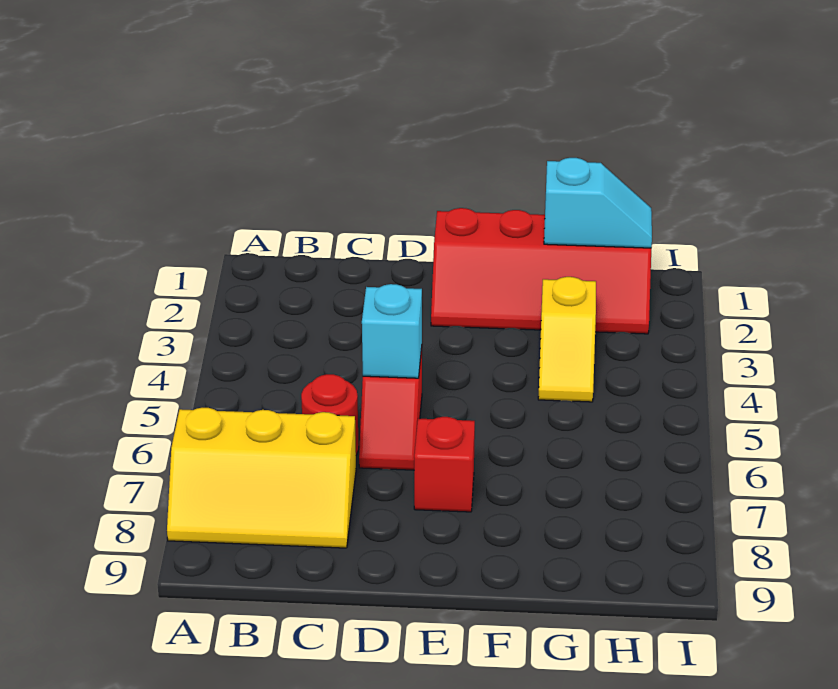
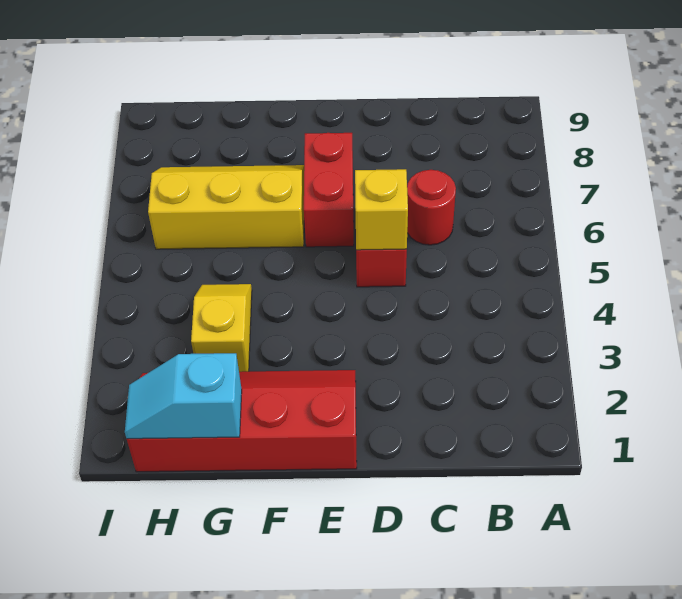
yellow 2x3 slope [167,408,356,548] -> yellow 2x3 slope moved to [148,165,304,249]
cyan 1x1 brick [362,284,422,378] -> yellow 1x1 brick [355,169,408,250]
red 1x1 brick [414,417,475,512] -> red 1x2 brick [304,133,354,247]

